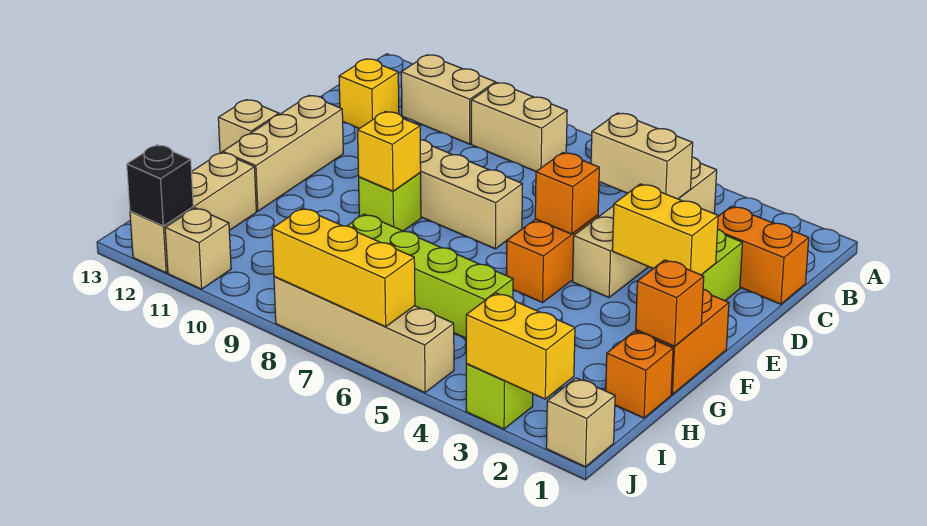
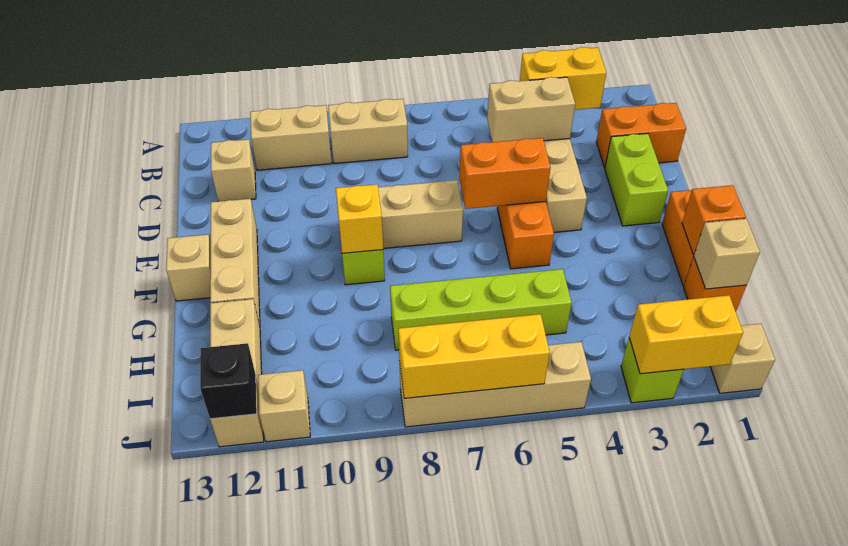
yellow 1x1 brick [339,59,399,129] -> tan 1x1 brick [211,139,256,202]
yellow 1x2 brick [612,184,718,275] -> yellow 1x2 brick moved to [520,47,606,110]
orange 1x1 brick [535,153,599,234] -> orange 1x2 brick [459,138,551,209]
none -> tan 1x1 brick [694,219,760,289]

